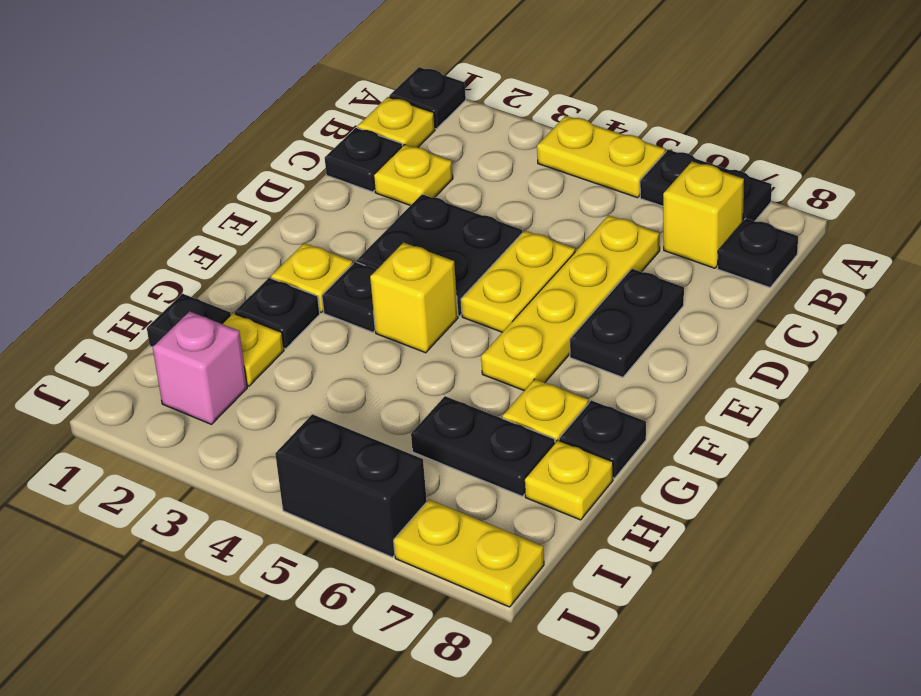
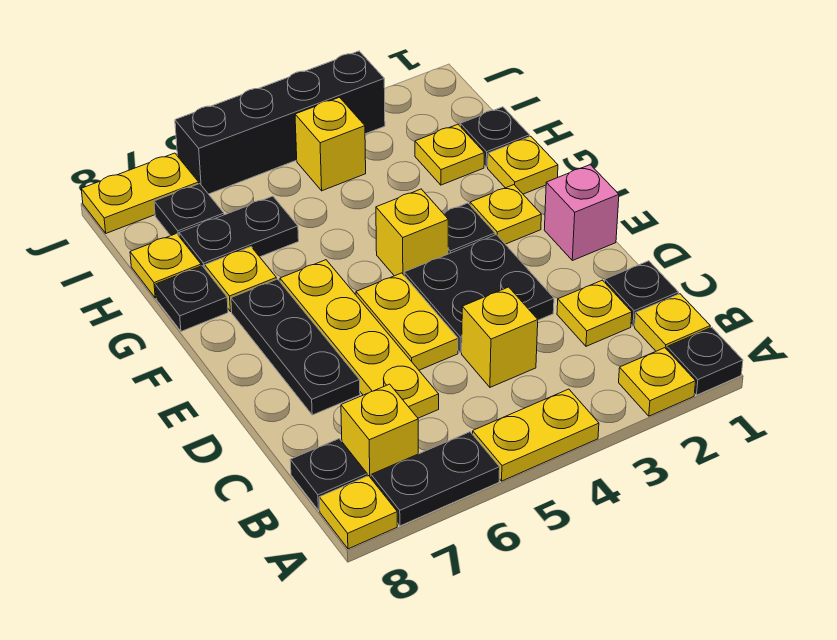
none -> yellow 1x1 plate [619,348,696,416]
none -> yellow 1x1 plate [319,476,397,549]
none -> yellow 1x1 brick [462,287,538,387]
black 1x2 plate [570,269,684,377] -> black 1x3 plate [231,279,360,415]
none -> yellow 1x1 plate [488,136,558,194]
black 1x1 plate [235,278,320,349] -> black 1x1 plate moved to [154,184,224,236]
pink 1x1 brick [153,311,247,424] -> pink 1x1 brick moved to [544,165,619,261]
none -> yellow 1x1 brick [295,97,366,191]
black 1x2 brick [275,414,427,557] -> black 1x4 brick [175,51,385,194]

